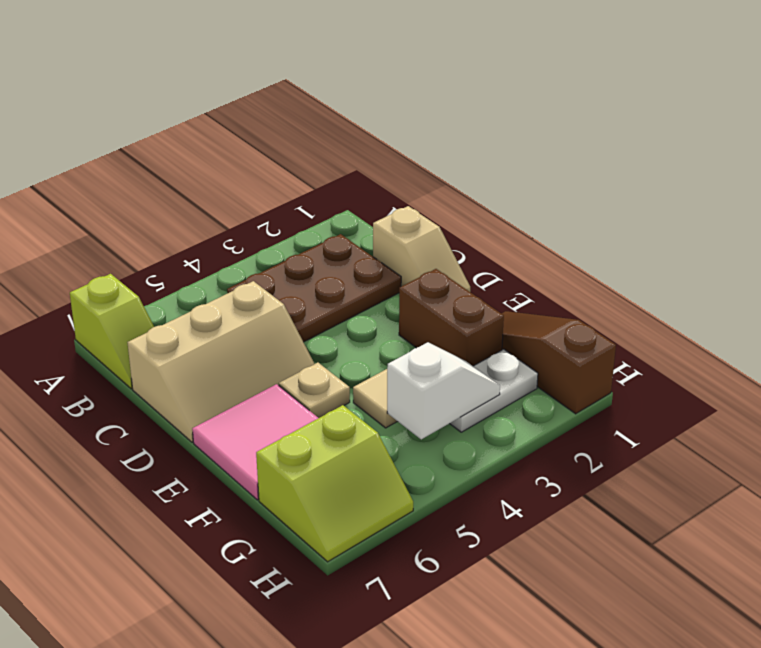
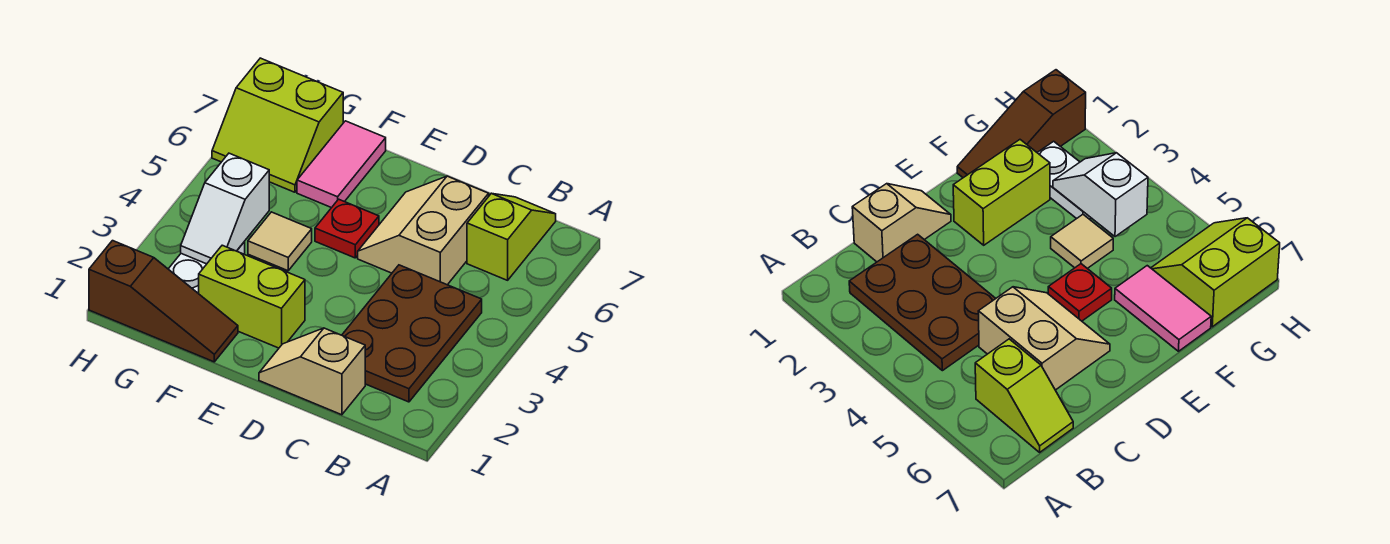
lime 1x2 slope [70,274,154,389] -> lime 1x2 slope turned to [467,193,556,280]
tan 2x3 slope [127,281,314,442] -> tan 2x2 slope [358,176,489,285]
brown 1x2 brick [399,269,504,366] -> lime 1x2 brick [199,245,305,348]
tan 1x1 plate [279,363,350,418] -> red 1x1 plate [315,199,379,258]
pink 2x2 tile [192,384,318,500] -> pink 1x2 tile [297,121,386,208]
lime 2x2 slope [256,405,413,562] -> lime 2x2 slope turned to [212,58,343,192]

